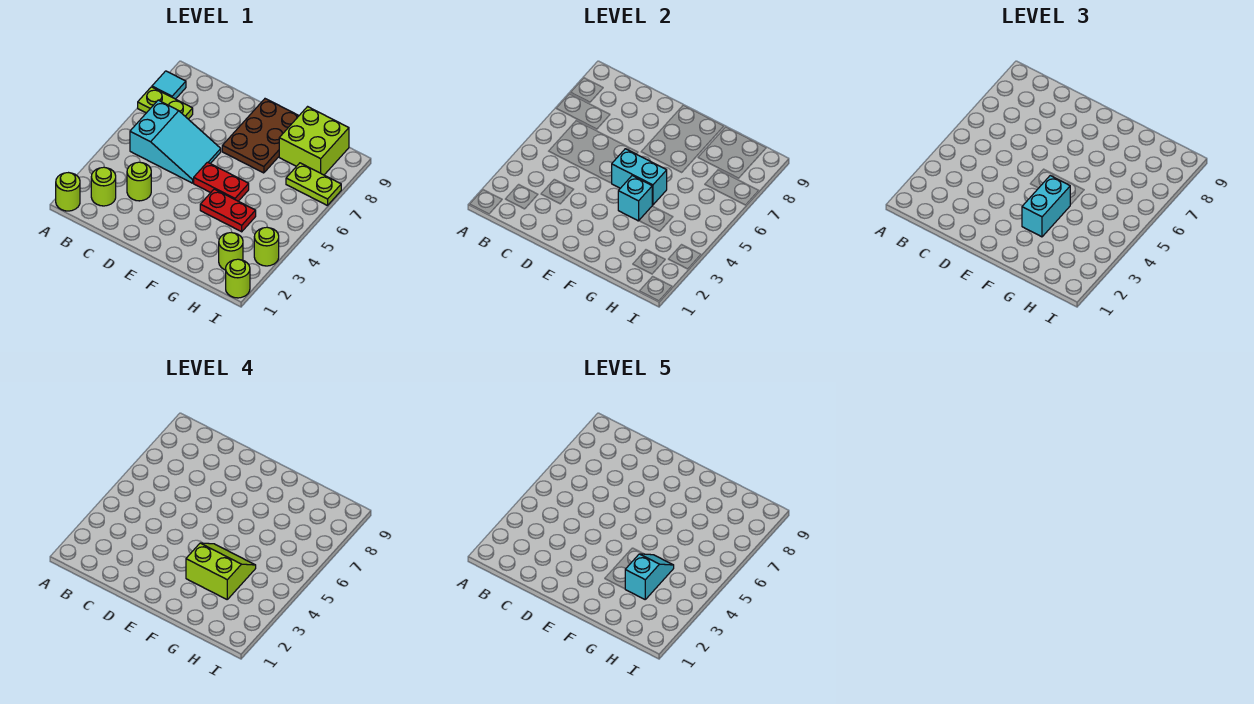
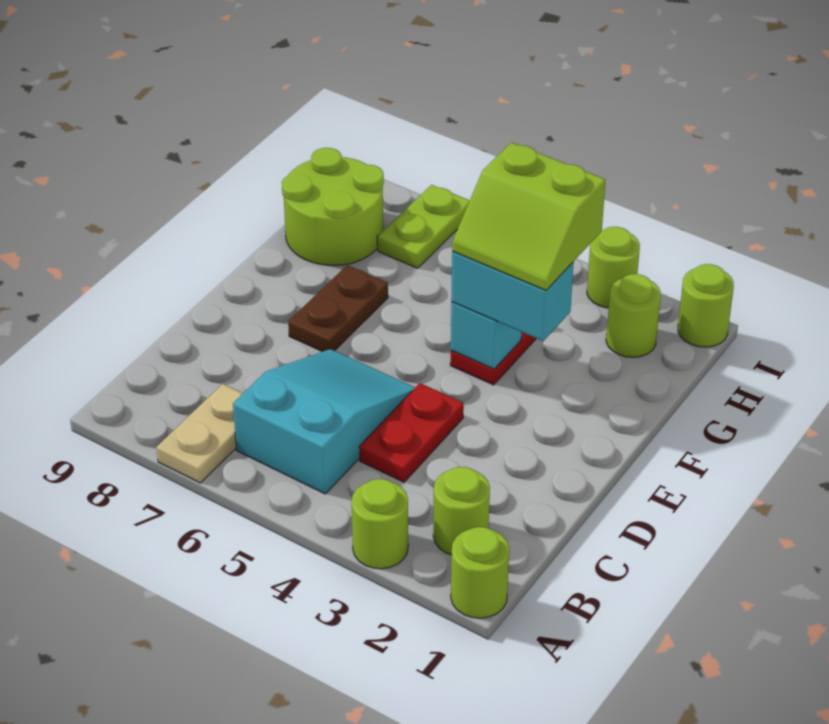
lime 1x2 plate [138,87,193,119] -> tan 1x2 plate [156,384,243,483]
cyan 1x1 tile [152,71,186,99] -> none
lime 1x1 round brick [127,162,151,201] -> lime 1x1 round brick moved to [352,479,408,569]
red 1x2 plate [194,162,249,201] -> red 1x2 plate moved to [359,383,464,482]
cyan 1x2 brick [612,149,667,205] -> none
brown 2x3 plate [222,99,299,173] -> brown 1x2 plate [288,265,388,352]
lime 2x2 slope [186,543,256,599] -> lime 2x2 slope turned to [452,143,606,290]
cyan 1x2 slope [625,554,674,599] -> none
lime 2x2 brick [279,107,349,175] -> lime 2x2 round brick [282,148,384,265]

